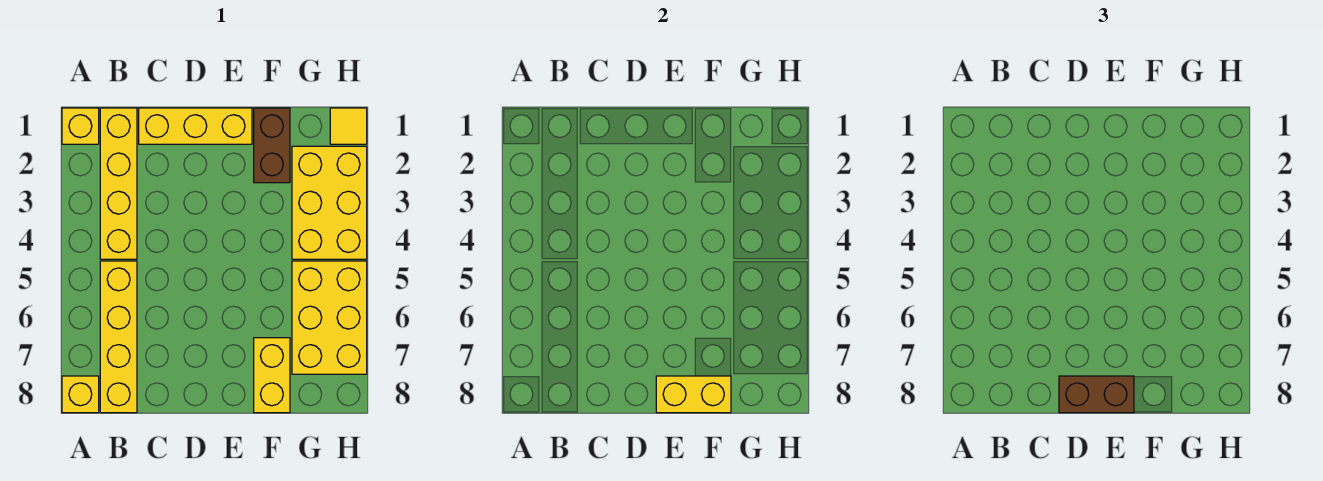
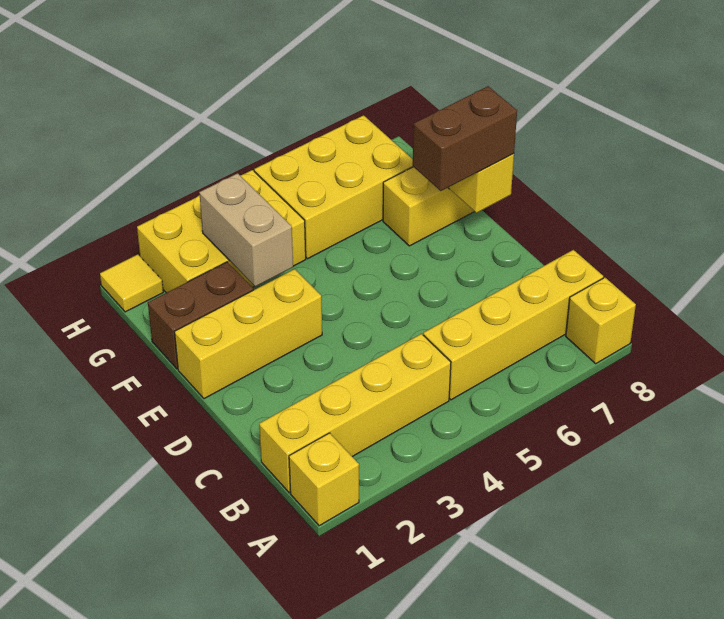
yellow 1x3 brick [139,108,252,144] -> yellow 1x3 brick turned to [175,269,322,399]
brown 1x2 brick [1059,376,1134,413] -> brown 1x2 brick turned to [413,86,517,191]
none -> tan 1x2 brick [199,173,293,287]

